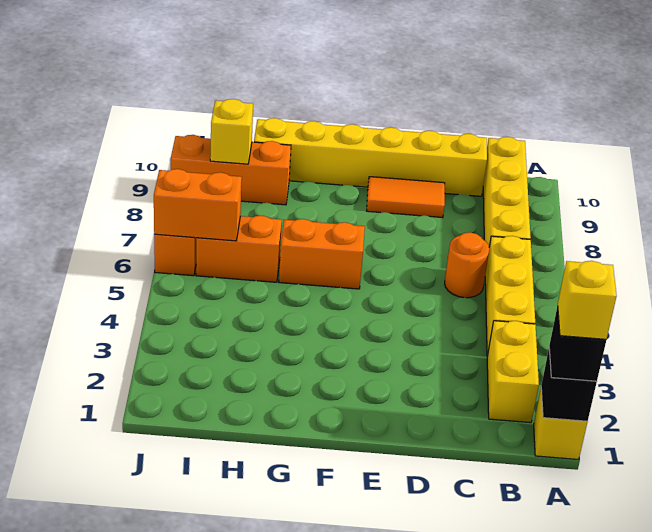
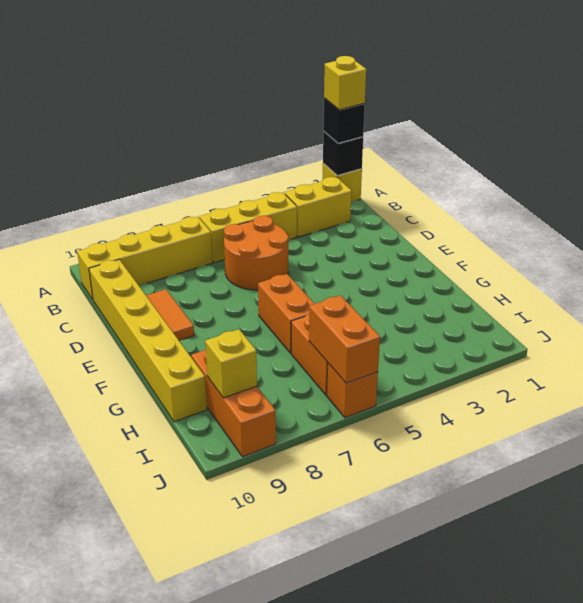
orange 1x1 round brick [445,232,489,298] -> orange 2x2 round brick [224,216,288,290]

